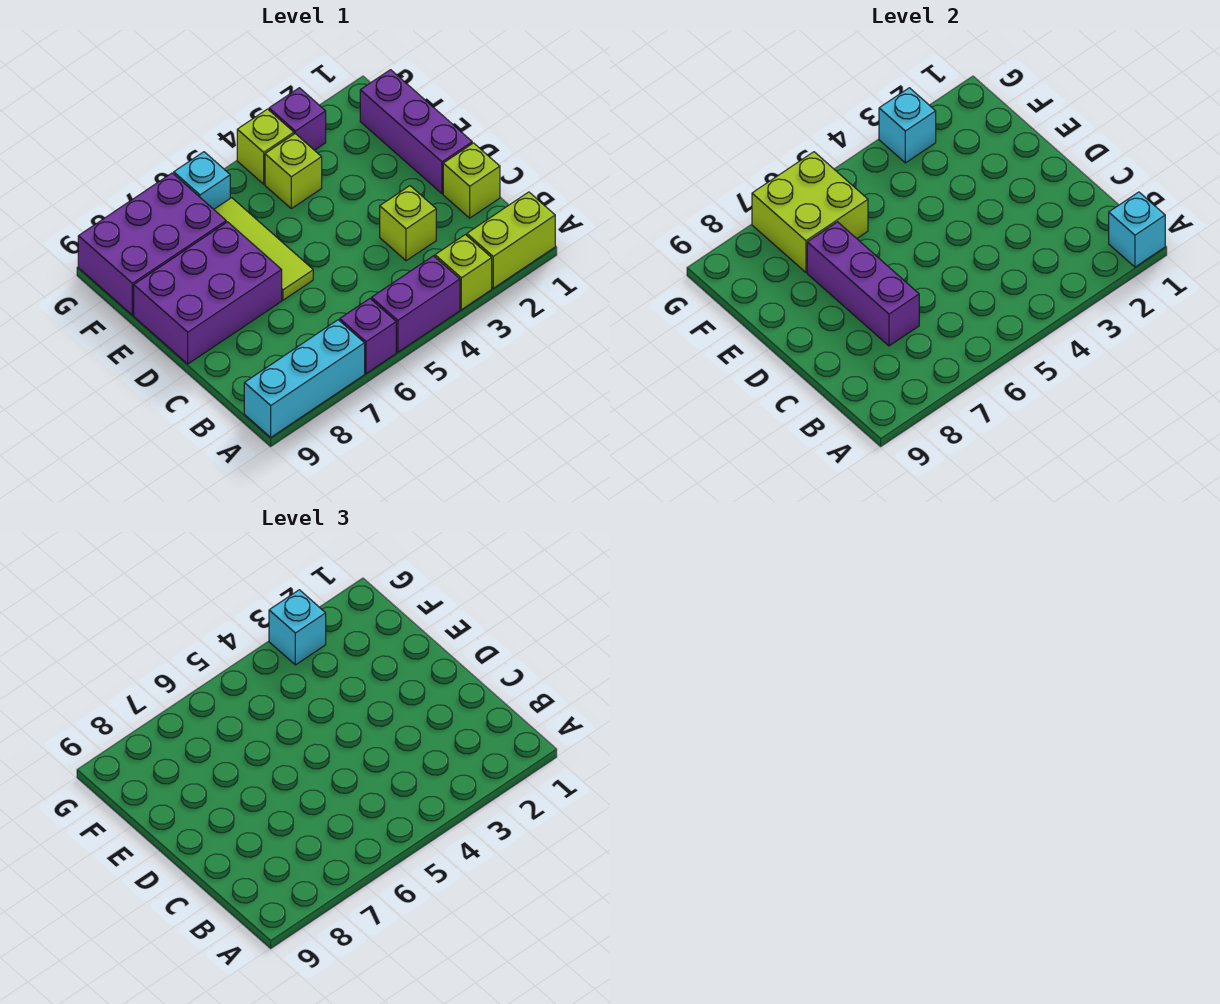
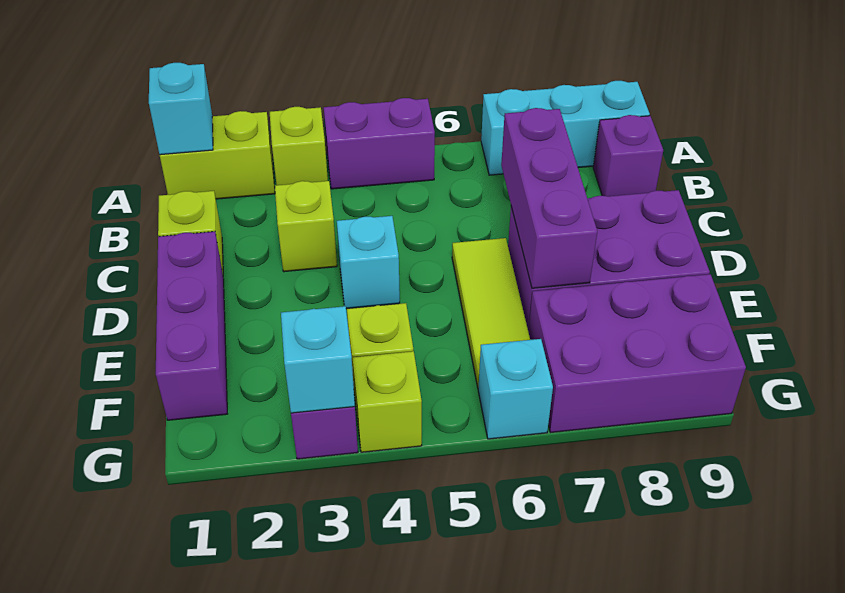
purple 1x1 brick [340,299,396,374] -> purple 1x1 brick moved to [593,115,663,196]
lime 2x2 brick [752,152,868,272] -> none
cyan 1x1 brick [269,590,326,665] -> cyan 1x1 brick moved to [337,216,400,308]

